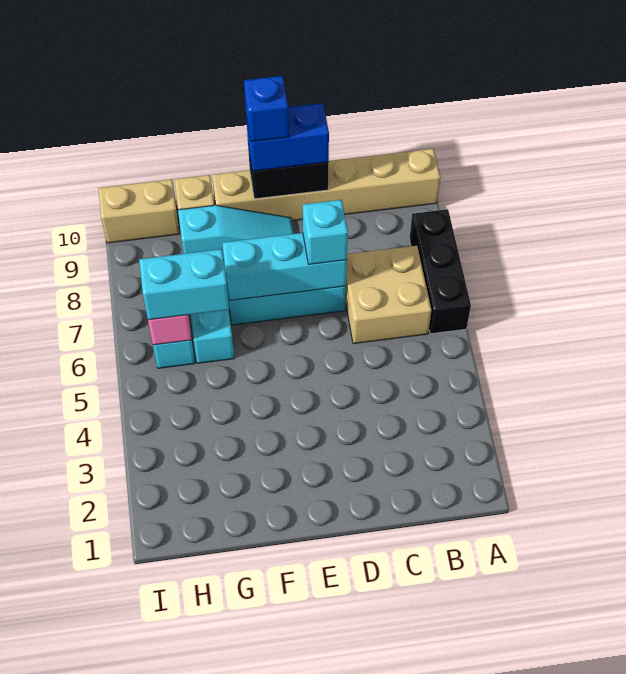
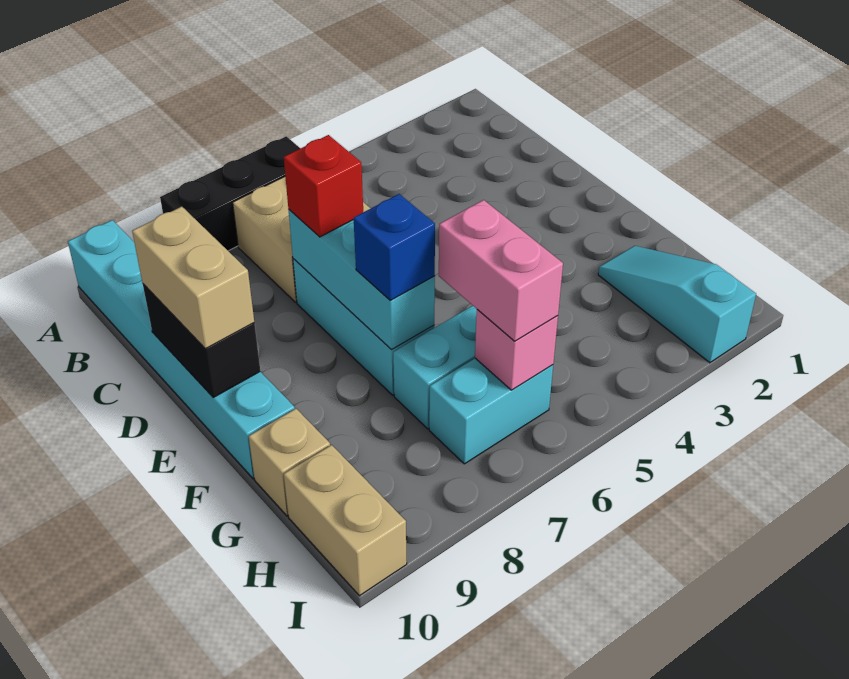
tan 1x6 brick [212,149,440,221] -> cyan 1x6 brick [68,220,295,479]
cyan 1x1 brick [303,200,348,264] -> red 1x1 brick [284,135,363,237]
blue 1x2 brick [246,103,329,171] -> tan 1x2 brick [132,207,254,349]
cyan 1x3 slope [178,205,294,258] -> cyan 1x3 slope moved to [598,246,756,363]
blue 1x1 brick [244,76,289,142] -> blue 1x1 brick moved to [354,194,435,300]
cyan 1x2 brick [139,249,229,320] -> pink 1x2 brick [439,200,563,341]

